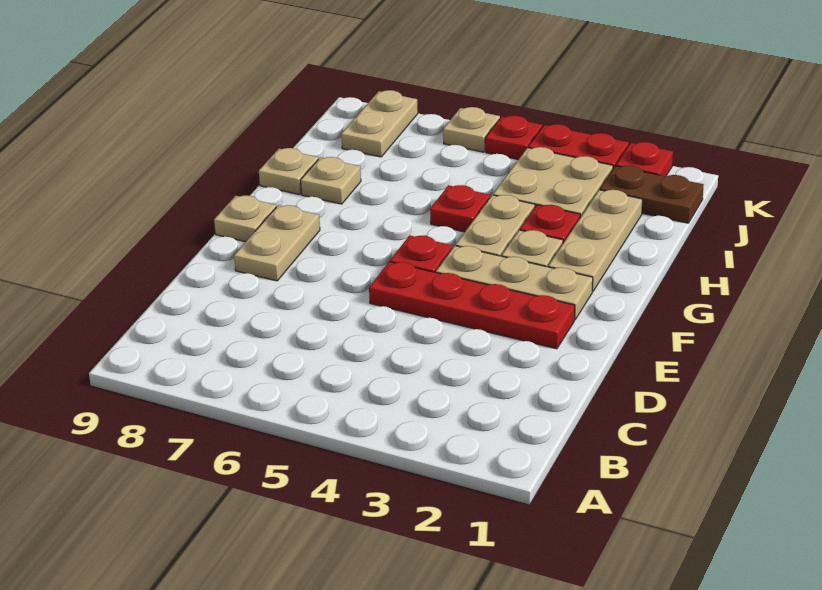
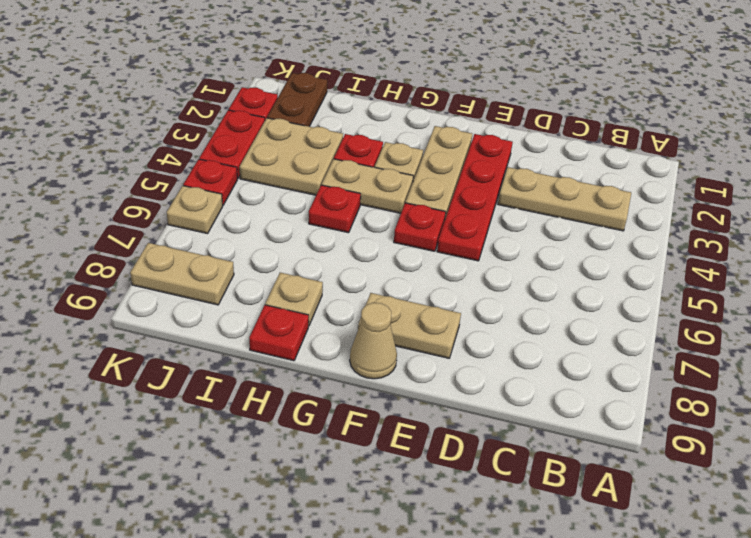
tan 1x1 plate [214,195,276,242] -> tan 1x1 cone [350,303,397,379]
tan 1x3 plate [548,190,642,292] -> tan 1x3 plate moved to [498,167,631,231]
tan 1x1 plate [259,148,318,195] -> red 1x1 plate [249,305,309,361]

